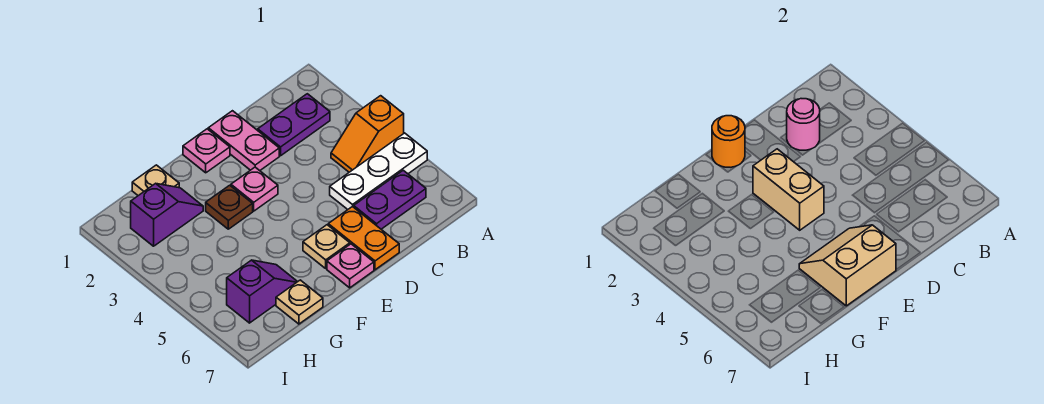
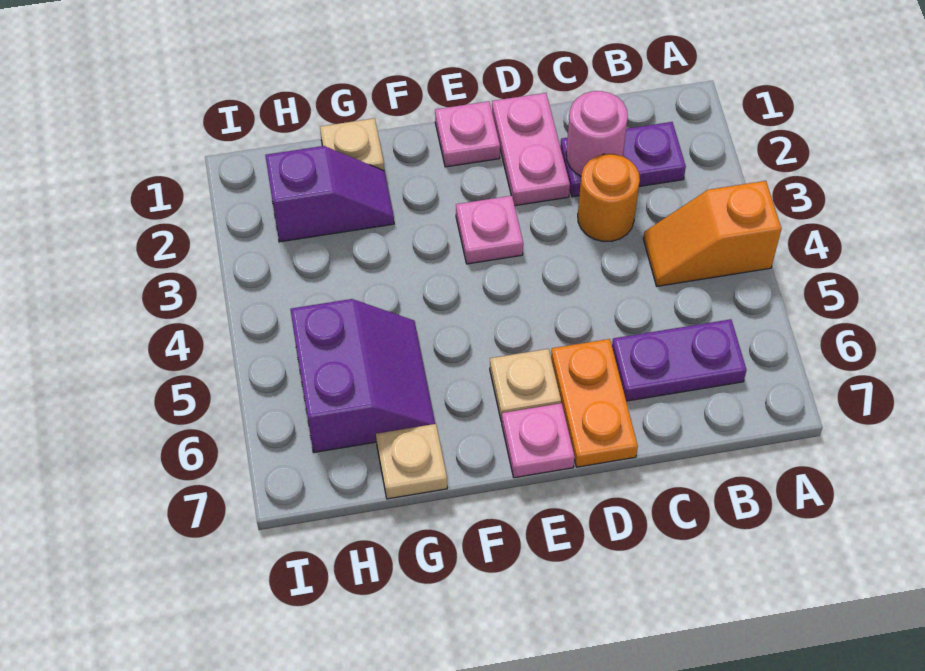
white 1x3 plate [330,133,427,209] -> none
orange 1x1 round brick [712,116,745,167] -> orange 1x1 round brick moved to [578,154,640,242]
tan 1x2 brick [753,149,824,230] -> none
tan 2x2 slope [799,225,896,306] -> none
brown 1x1 plate [206,185,253,229] -> none
purple 1x2 slope [227,260,297,323] -> purple 2x2 slope [290,299,435,452]

